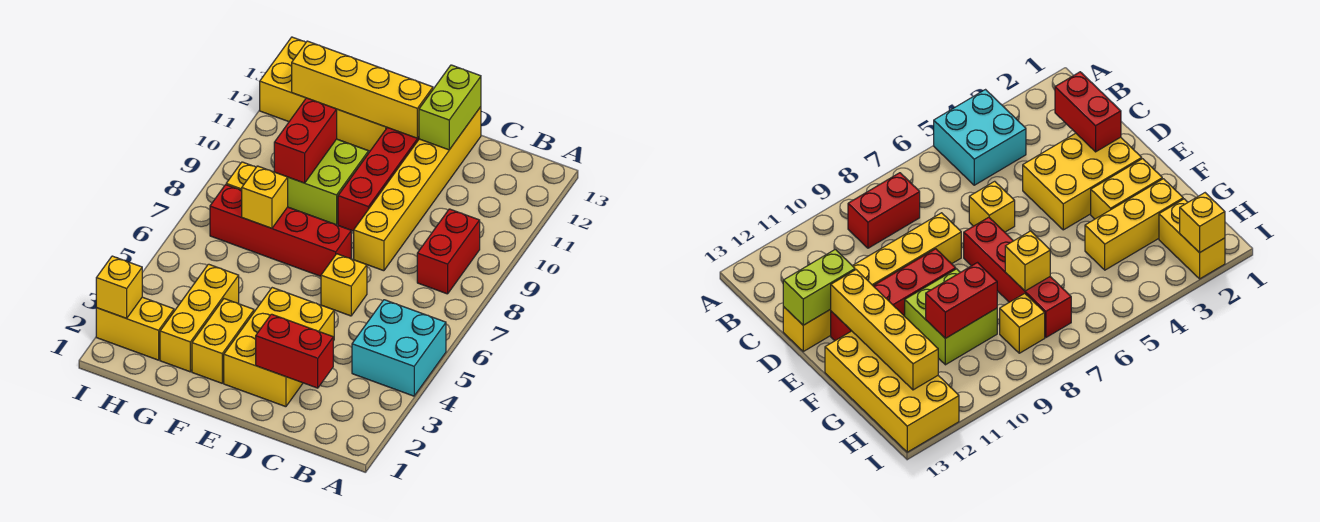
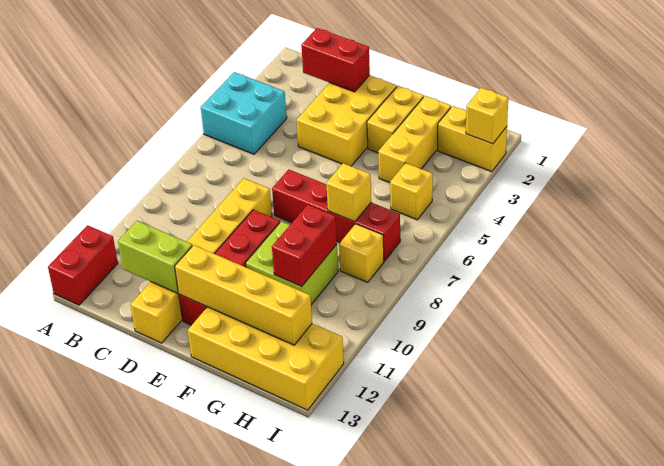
red 1x2 brick [417,209,480,294] -> red 1x2 brick moved to [48,225,118,305]
yellow 1x1 brick [321,254,367,316] -> yellow 1x1 brick moved to [390,163,433,220]
lime 1x2 brick [419,65,481,150] -> lime 1x2 brick turned to [118,221,192,293]

